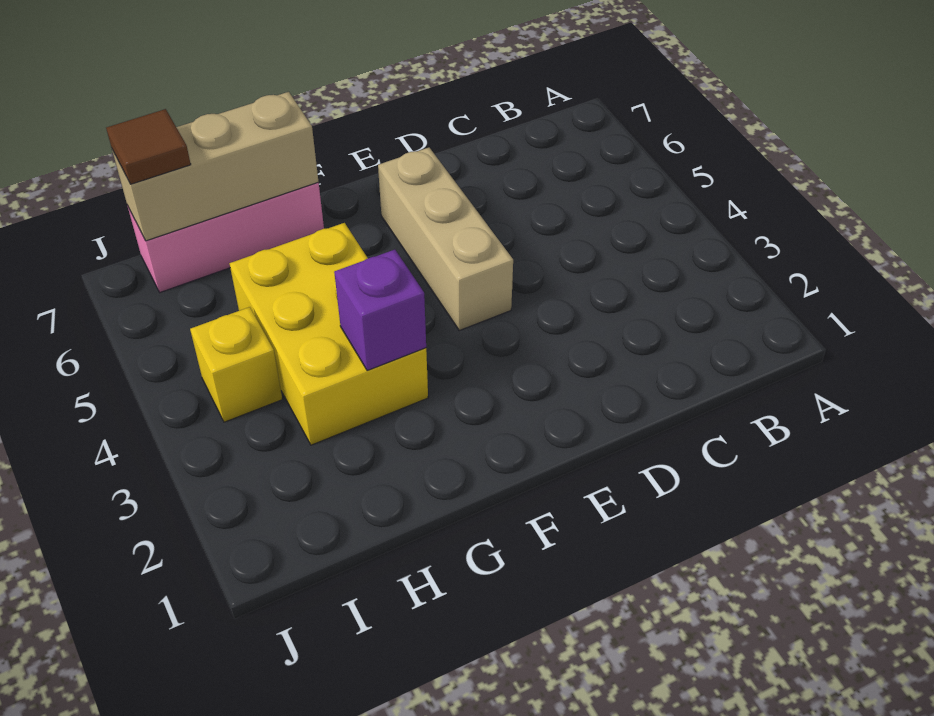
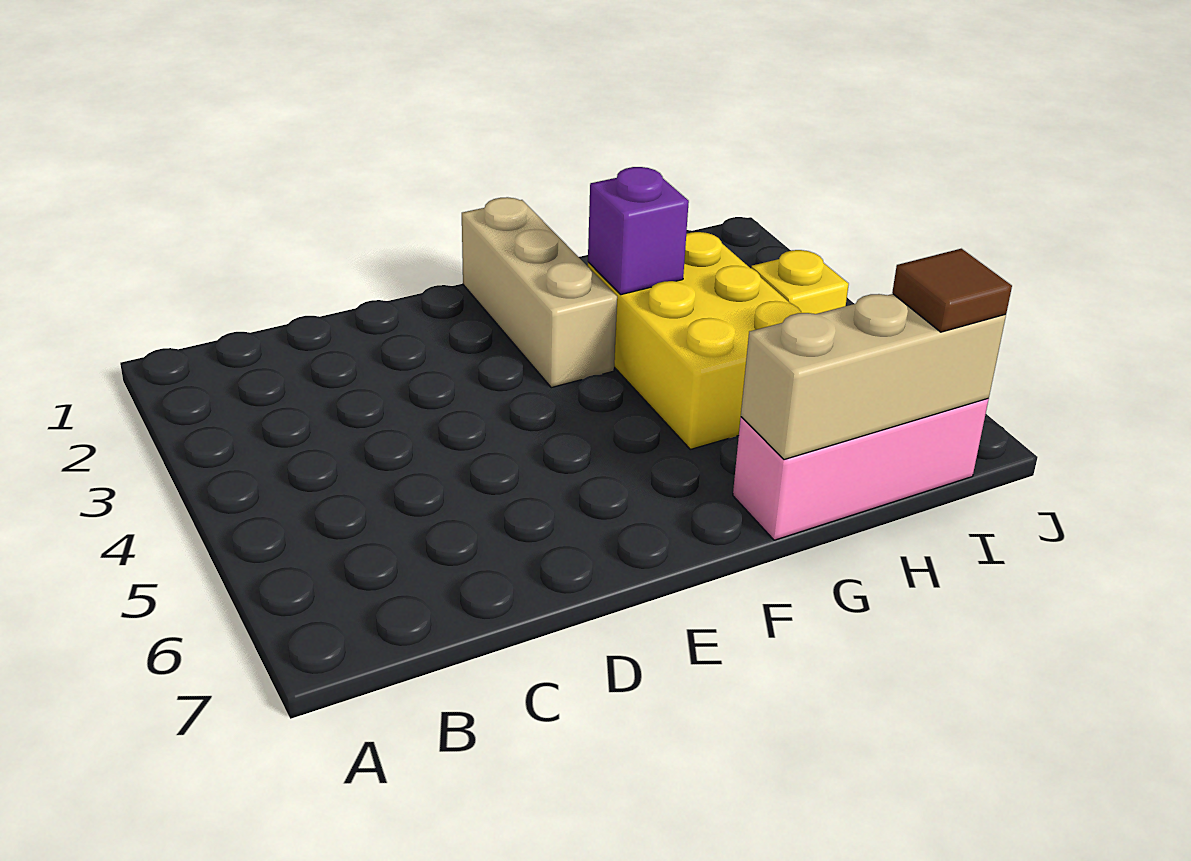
tan 1x3 brick [378,148,513,330] -> tan 1x3 brick moved to [462,197,617,388]

